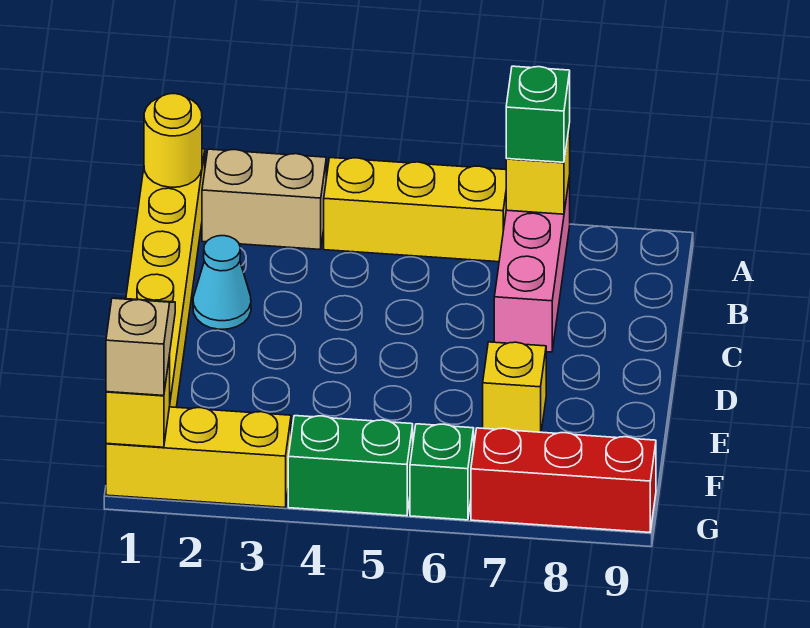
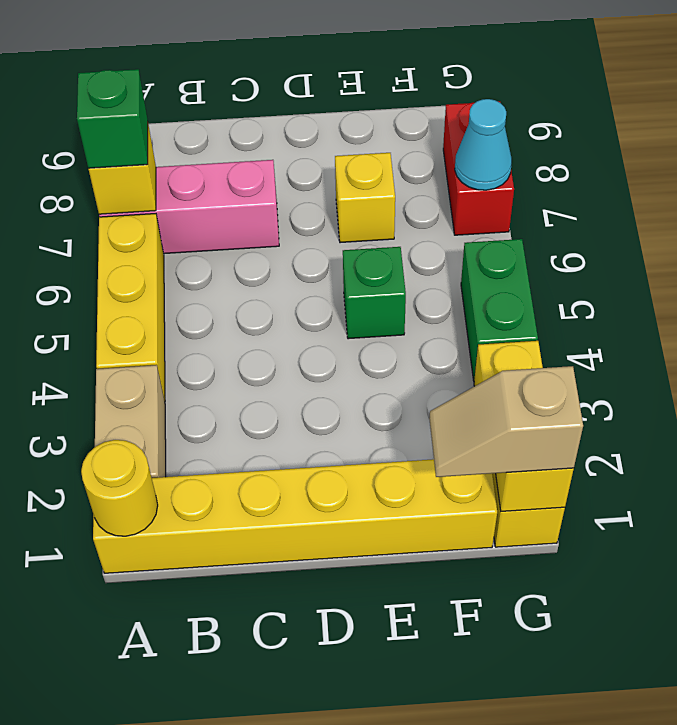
cyan 1x1 cone [193,236,251,329] -> cyan 1x1 cone moved to [455,99,512,190]
green 1x1 brick [410,424,474,520] -> green 1x1 brick moved to [343,247,406,339]
red 1x3 brick [471,428,656,532] -> red 1x2 brick [443,101,514,235]

